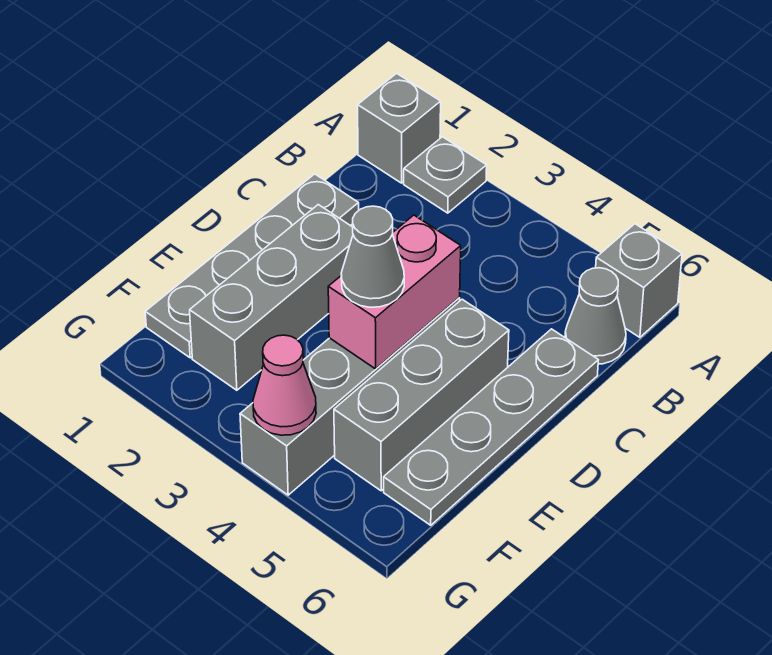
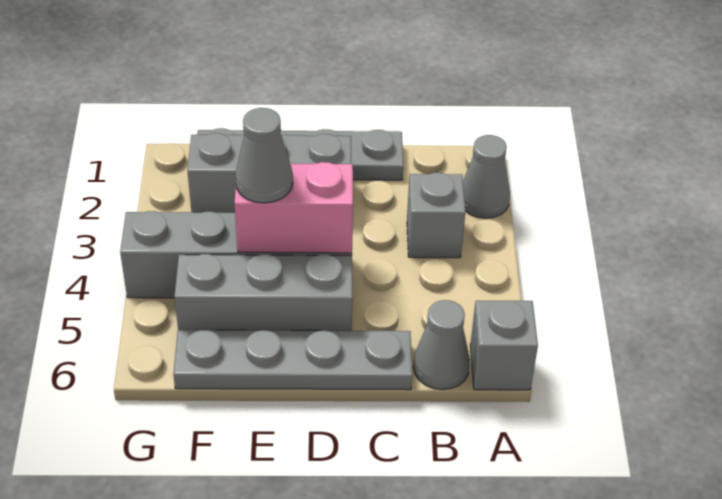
grey 1x1 brick [358,73,441,183] -> grey 1x1 brick moved to [407,173,465,258]
grey 1x1 plate [404,137,487,213] -> grey 1x1 cone [463,135,510,218]
pink 1x1 cone [253,335,316,435] -> none

